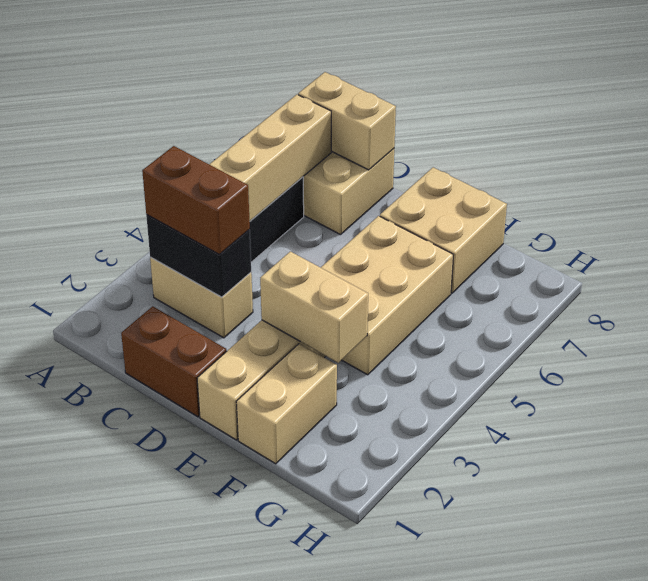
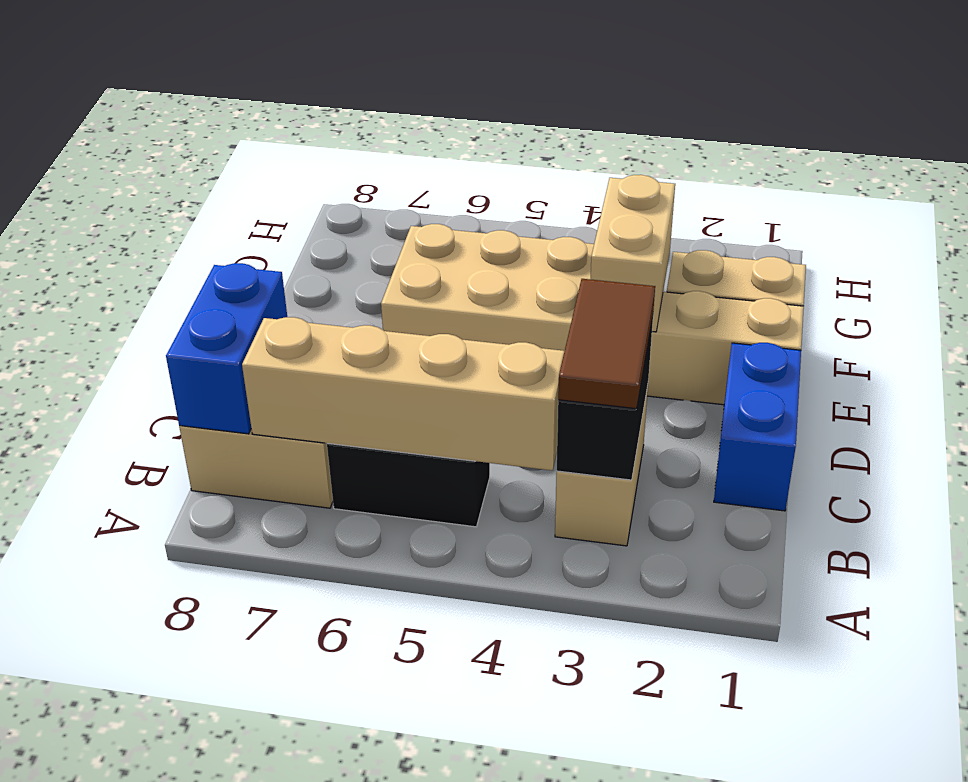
brown 1x2 brick [142,146,250,254] -> brown 1x2 tile [558,279,655,409]
tan 1x2 brick [298,72,396,170] -> blue 1x2 brick [166,263,287,434]
brown 1x2 brick [121,306,227,417] -> blue 1x2 brick [714,343,801,511]
tan 2x2 brick [380,167,507,293] -> none

